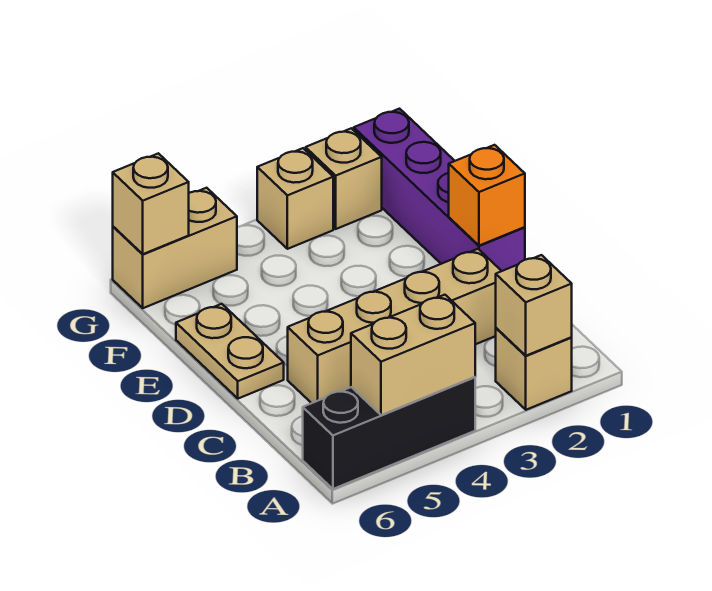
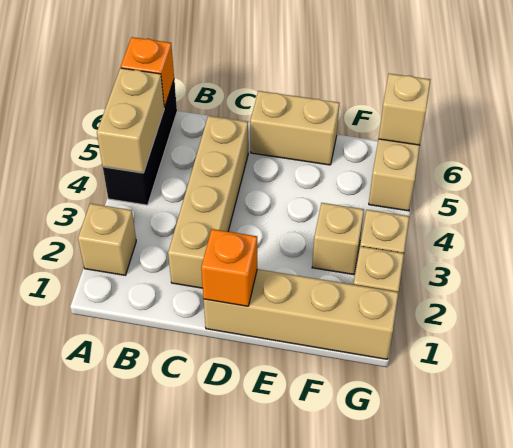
tan 1x1 brick [496,255,572,356] -> tan 1x1 brick moved to [312,203,364,275]
none -> orange 1x1 brick [121,37,174,107]
purple 1x4 brick [354,109,525,271] -> tan 1x4 brick [204,269,399,359]
tan 1x2 plate [176,304,284,399] -> tan 1x2 brick [250,91,339,165]

